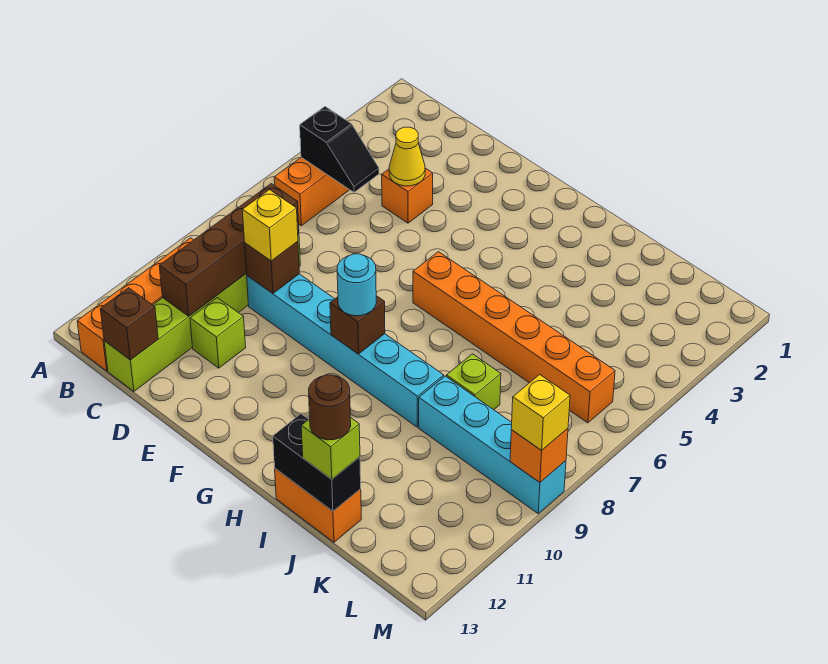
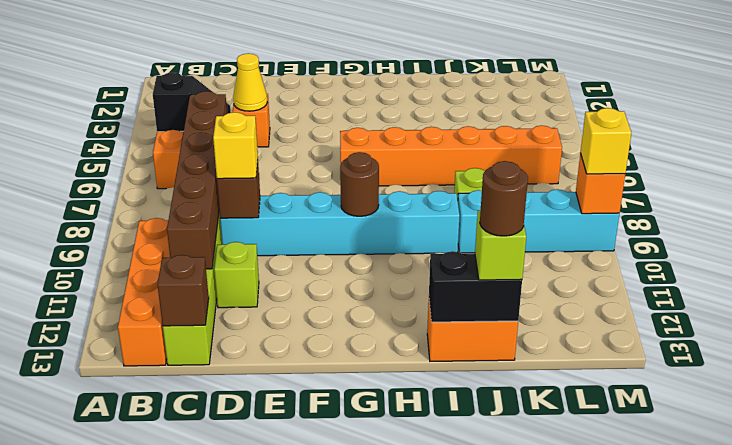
brown 1x4 brick [159,184,299,316] -> brown 1x6 brick [167,91,227,269]
brown 1x1 brick [330,296,385,354] -> brown 1x1 round brick [340,152,379,216]
cyan 1x1 round brick [337,254,376,316] -> none

